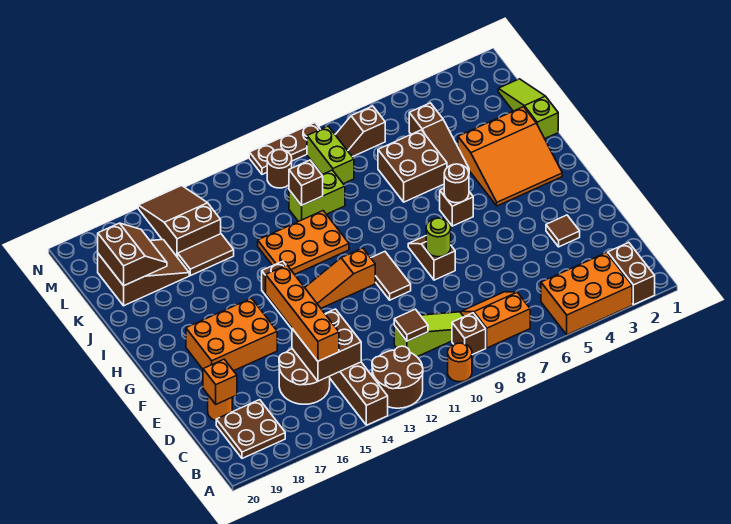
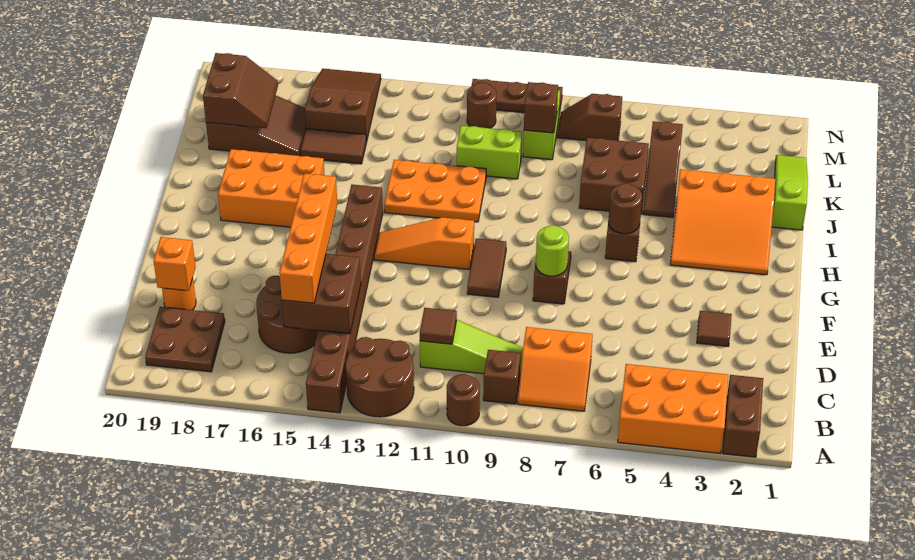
orange 1x1 round brick [448,343,472,382] -> brown 1x1 round brick [447,374,480,426]
orange 2x2 slope [461,292,530,348] -> orange 2x2 slope turned to [518,327,593,411]
orange 2x3 brick [186,298,277,371] -> orange 2x3 brick moved to [218,149,324,227]
brown 1x1 brick [289,160,323,205] -> brown 1x1 brick moved to [524,82,558,133]

